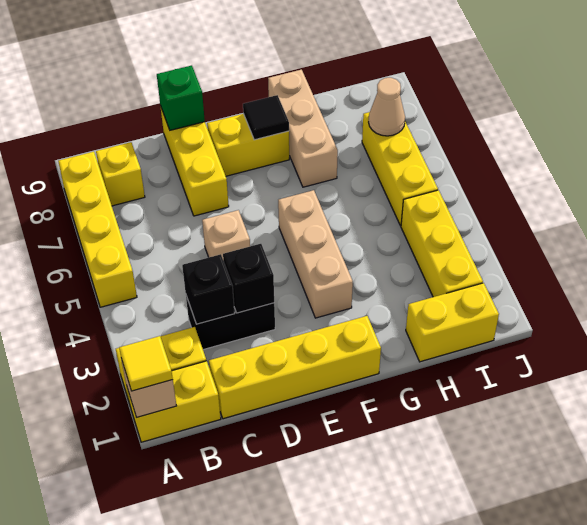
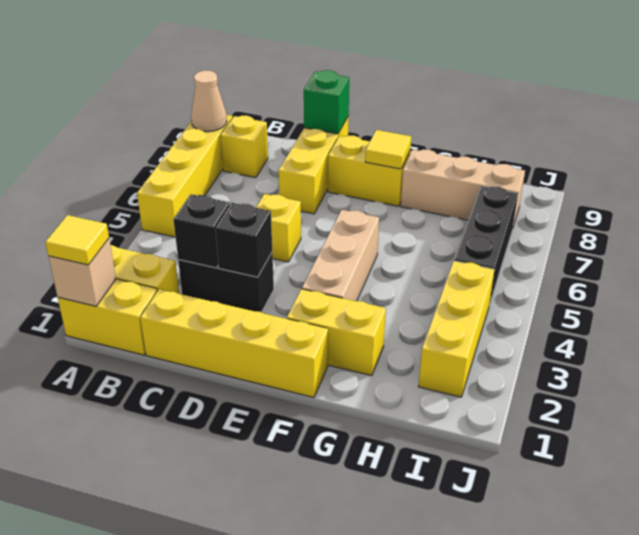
tan 1x1 brick [202,210,250,258] -> yellow 1x1 brick [256,194,301,262]
black 1x1 tile [243,95,289,140] -> yellow 1x1 tile [365,130,411,169]
tan 1x3 brick [268,70,338,187] -> tan 1x3 brick turned to [401,149,525,227]
yellow 1x2 brick [406,283,499,362] -> yellow 1x2 brick moved to [287,289,386,376]
yellow 1x3 brick [362,112,438,226] -> black 1x3 brick [454,186,518,302]
tan 1x1 cone [369,78,405,136] -> tan 1x1 cone moved to [191,70,227,131]

